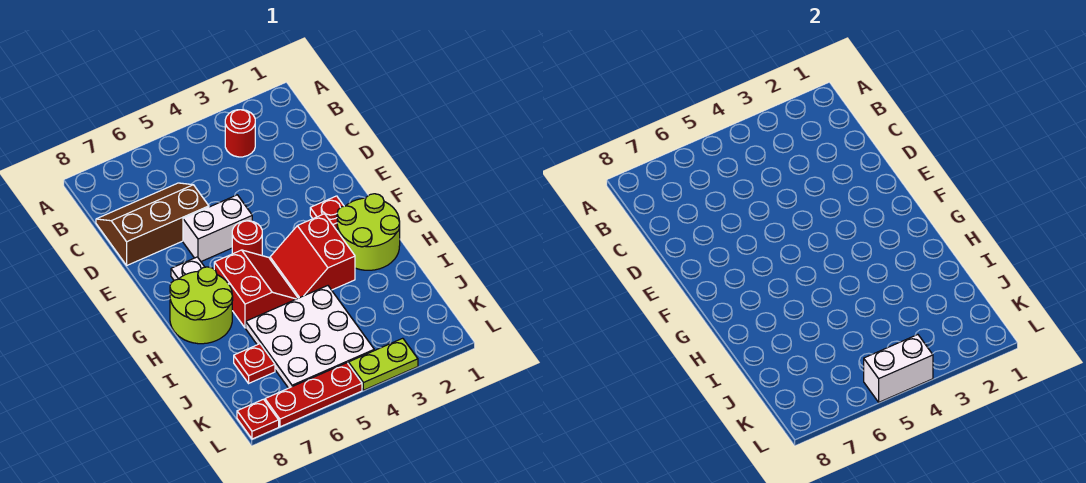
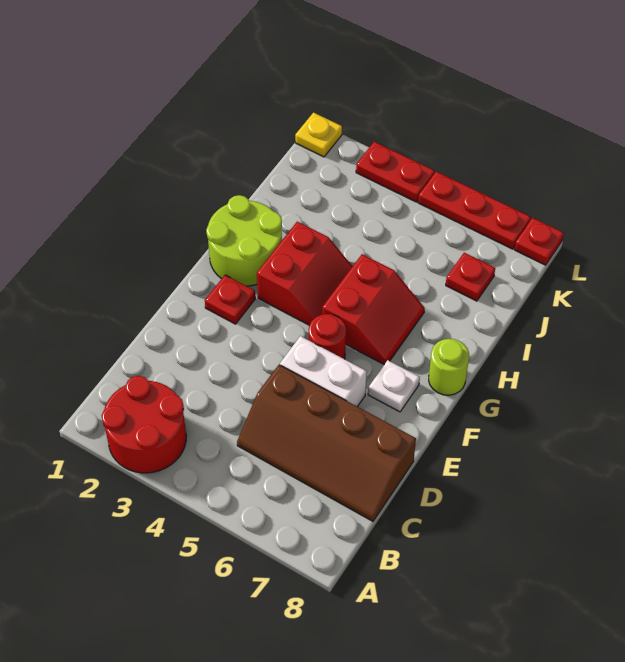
red 1x1 round brick [225,110,255,157] -> red 2x2 round brick [102,376,186,473]
brown 2x3 slope [96,183,209,265] -> brown 2x4 slope [237,365,416,521]
red 2x2 slope [214,250,298,328] -> red 2x2 slope turned to [322,254,425,364]
lime 2x2 round brick [170,267,233,344] -> lime 1x1 round brick [429,339,469,395]
white 3x3 plate [246,286,374,388] -> none
none -> yellow 1x1 plate [295,113,342,157]
lime 1x2 plate [349,338,418,390] -> red 1x2 plate [356,142,435,202]
white 1x2 brick [864,335,933,402] -> none

